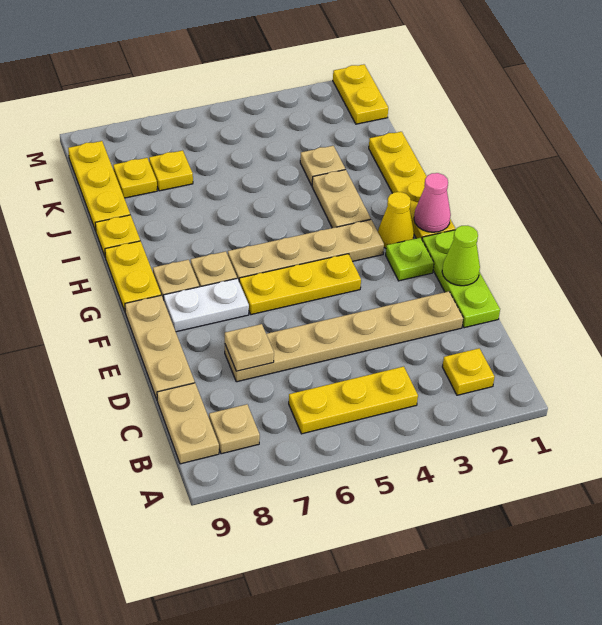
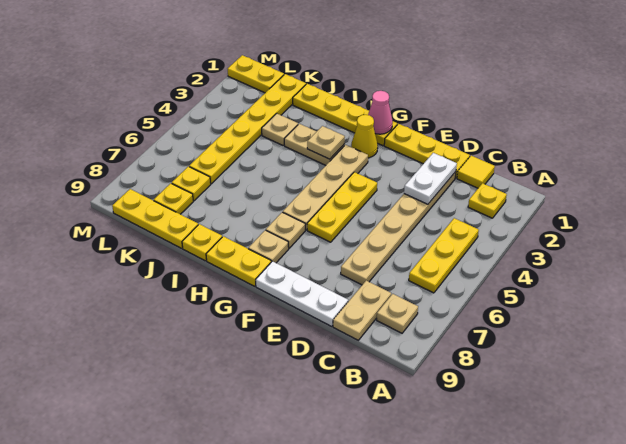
tan 1x2 plate [157,383,219,464] -> tan 1x2 plate turned to [333,281,391,340]
none -> yellow 1x1 tile [457,156,495,188]
lime 1x3 plate [422,230,500,328] -> yellow 1x3 plate [384,124,470,178]
tan 1x1 plate [225,324,274,371] -> tan 1x1 plate moved to [307,126,345,159]
tan 1x3 plate [125,296,195,399] -> white 1x3 plate [256,261,348,326]
lime 1x1 cone [442,226,480,286] -> none
lime 1x1 plate [386,238,434,281] -> none
white 1x2 plate [163,279,249,332] -> white 1x2 plate moved to [404,153,457,204]
none -> yellow 1x6 plate [189,74,306,184]

